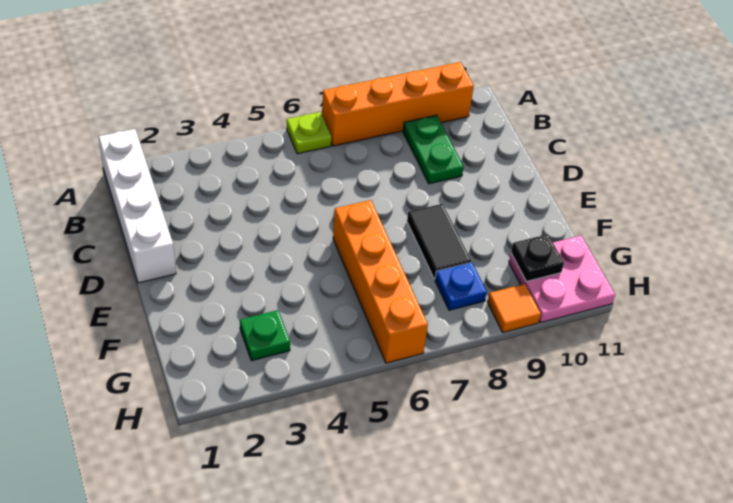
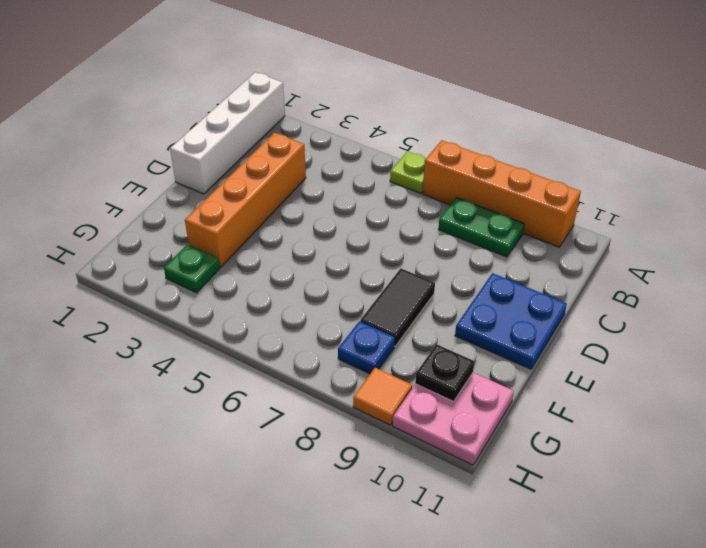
green 1x2 plate [403,115,464,184] -> green 1x2 plate turned to [438,198,524,257]
none -> blue 2x2 plate [455,273,567,369]
orange 1x4 brick [333,200,428,363] -> orange 1x4 brick moved to [185,133,306,267]

